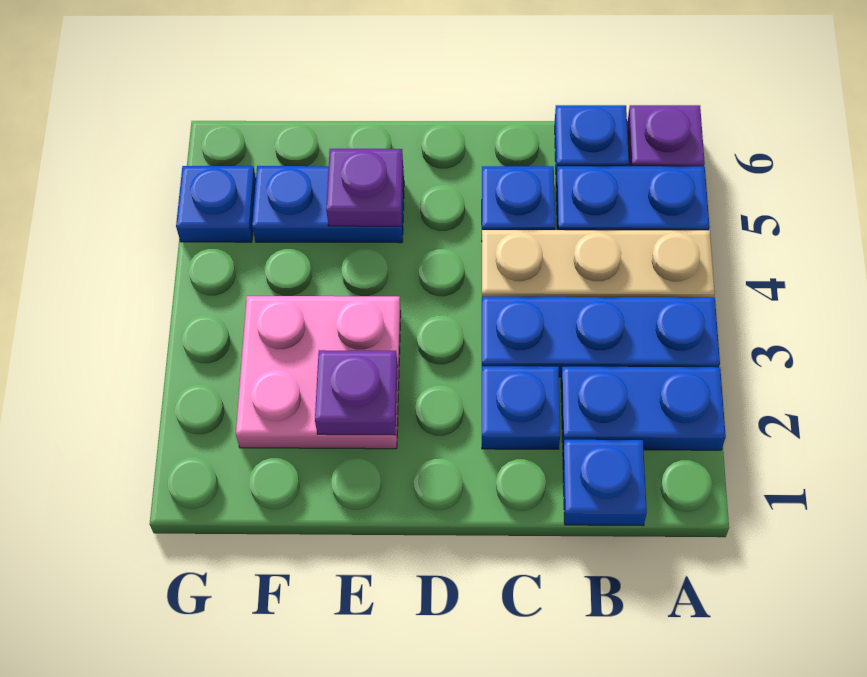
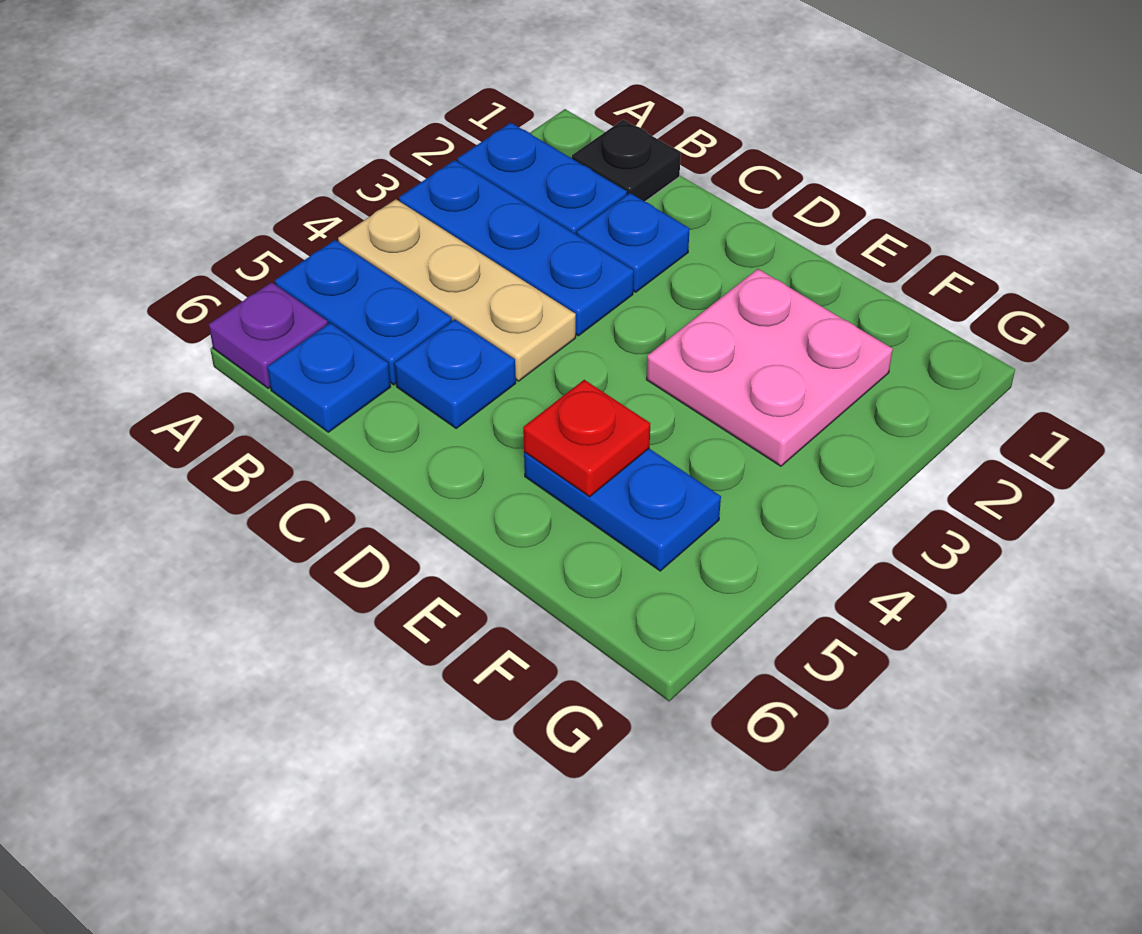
blue 1x1 plate [563,440,647,526] -> black 1x1 plate [572,120,681,202]
purple 1x1 plate [315,350,398,435] -> none
purple 1x1 plate [326,148,403,226] -> red 1x1 plate [523,380,650,497]
blue 1x1 plate [176,166,256,242] -> none

